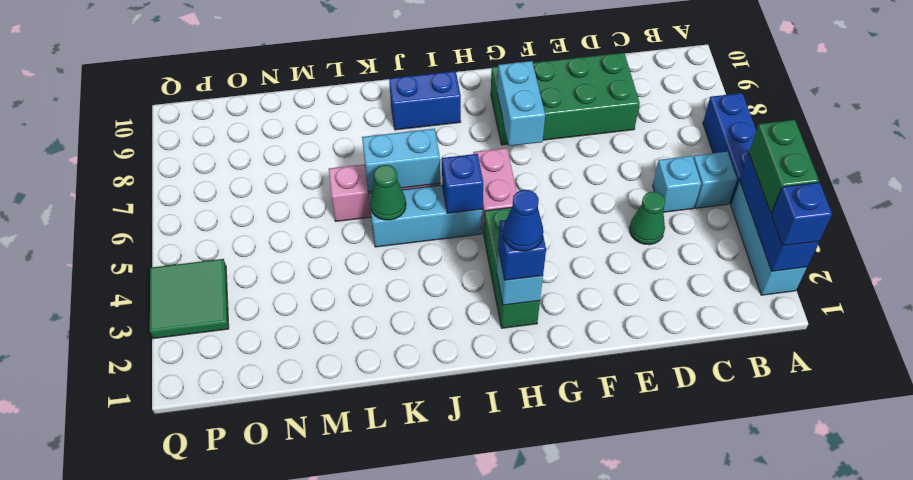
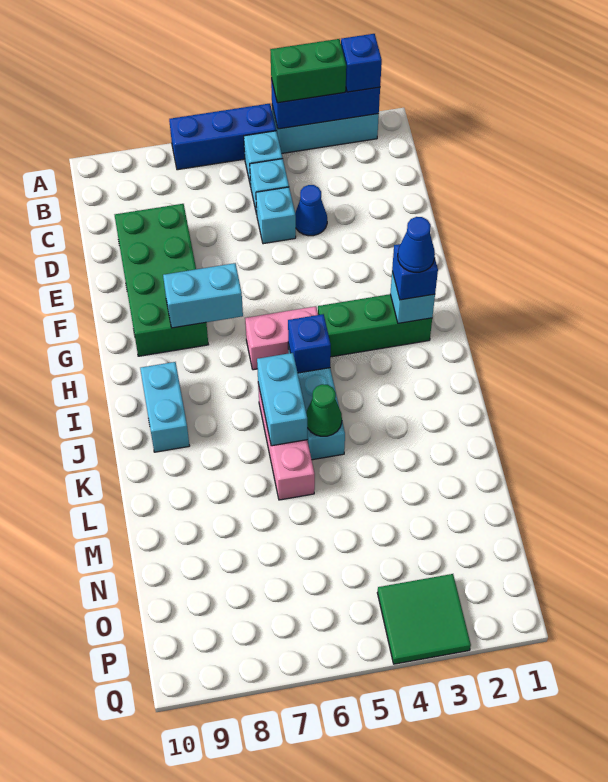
green 1x1 cone [629,192,665,245] -> blue 1x1 cone [295,185,327,236]
none -> cyan 1x1 brick [256,187,296,244]
blue 1x2 brick [389,71,461,130] -> cyan 1x2 brick [140,362,190,452]

